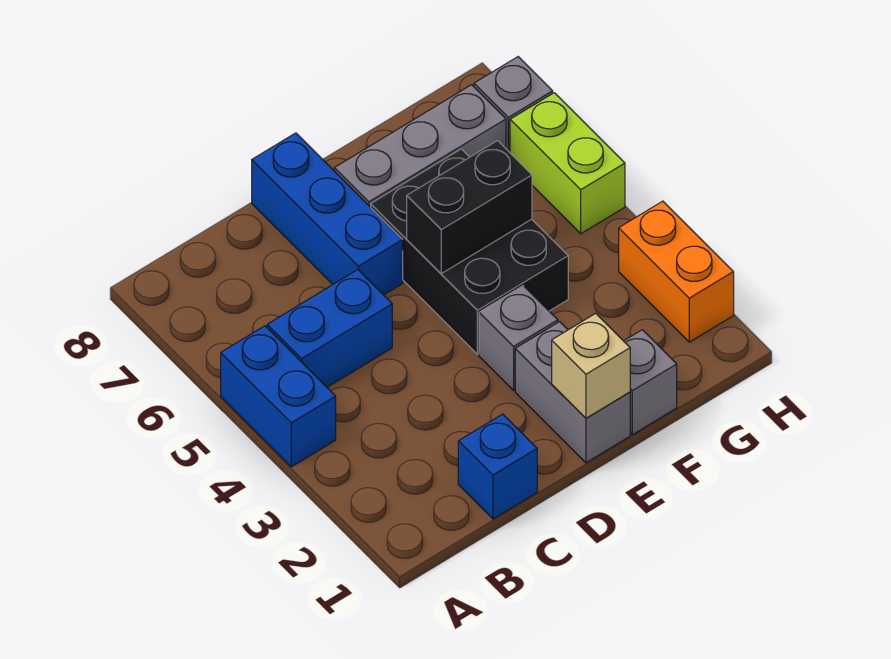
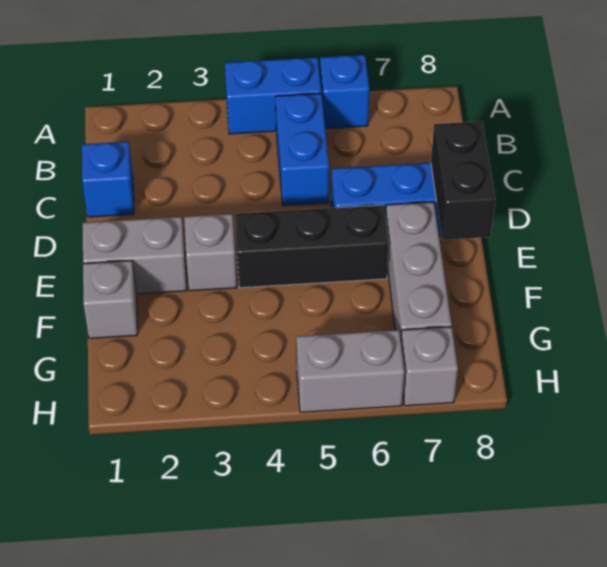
none -> blue 1x1 brick [320,55,369,129]
tan 1x1 brick [552,313,630,418] -> none
black 2x3 brick [371,149,568,354] -> black 1x3 brick [235,205,389,288]
black 1x2 brick [407,141,532,274] -> black 1x2 brick moved to [431,121,495,240]
orange 1x2 brick [619,201,734,342] -> none
lime 1x2 brick [510,93,625,234] -> grey 1x2 brick [296,330,405,412]

